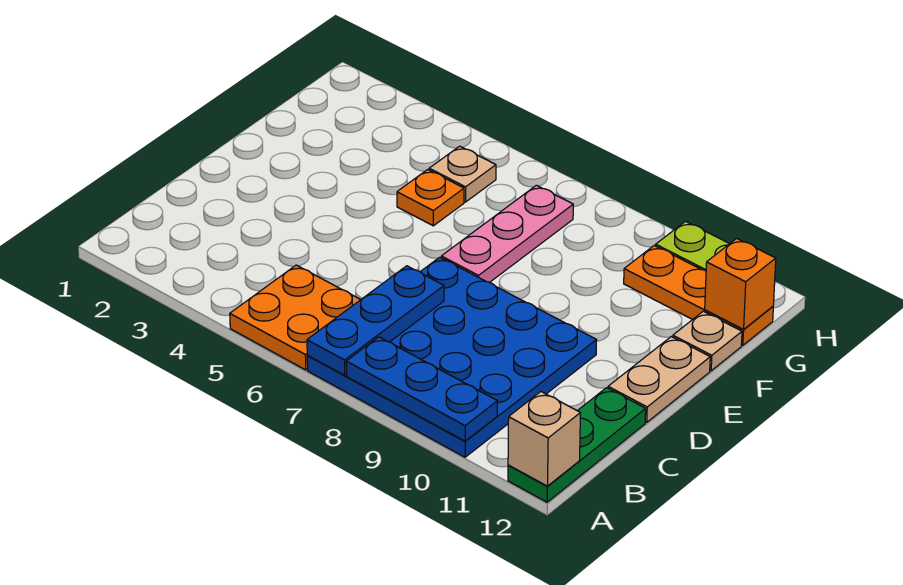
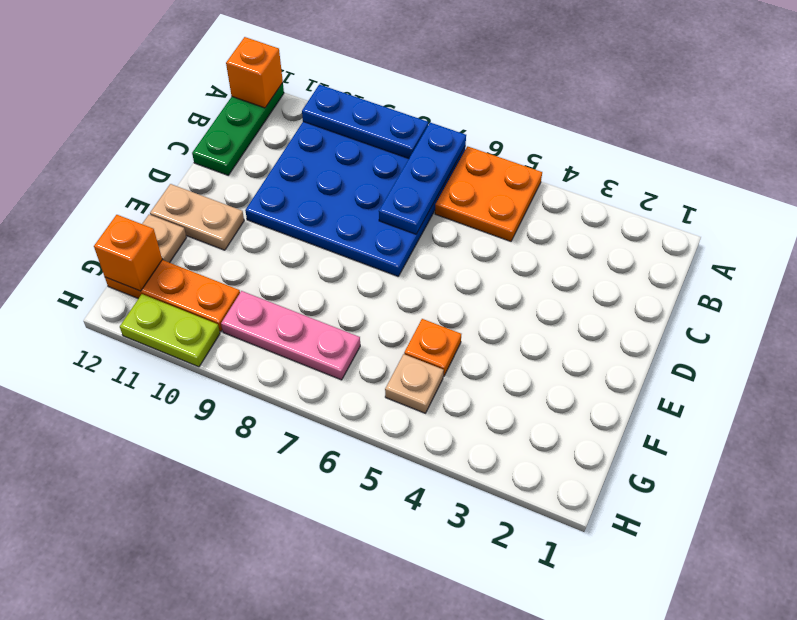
tan 1x1 brick [508,392,580,486] -> orange 1x1 brick [226,37,283,108]
tan 1x2 plate [608,337,710,422] -> tan 1x2 plate turned to [150,184,244,250]
pink 1x3 plate [441,185,573,283] -> pink 1x3 plate turned to [221,291,360,380]

